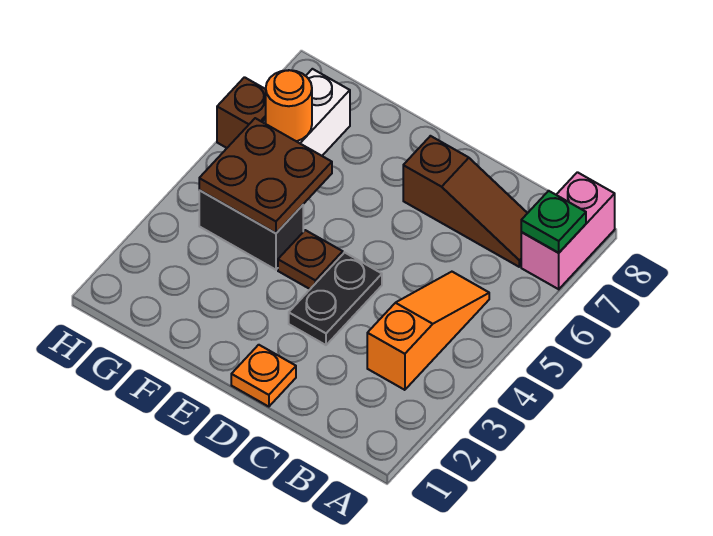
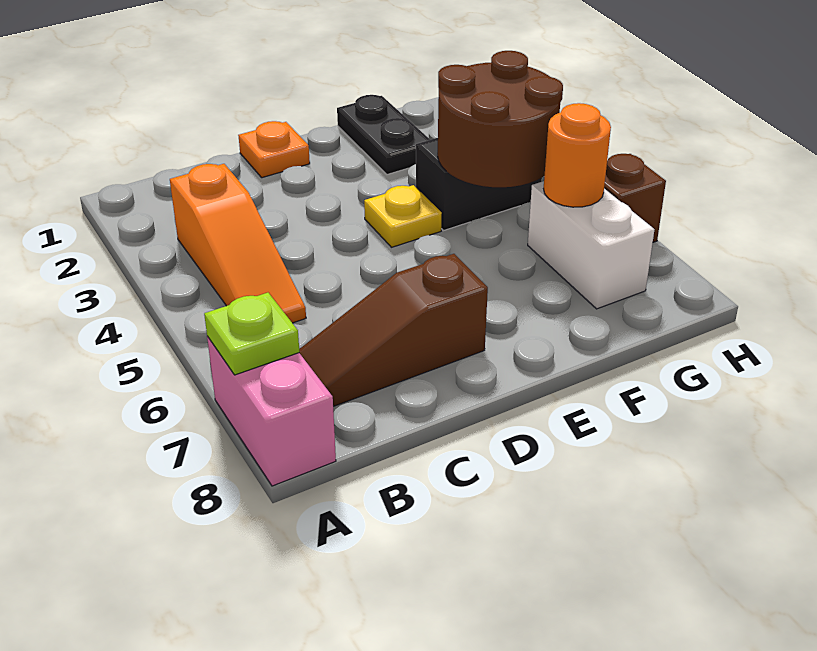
green 1x1 plate [521,191,586,253] -> lime 1x1 plate [204,293,299,375]
black 1x2 plate [289,252,382,345] -> black 1x2 plate moved to [337,95,430,174]
brown 1x1 plate [278,230,343,289] -> yellow 1x1 plate [364,185,442,247]
brown 2x2 plate [199,118,332,233] -> brown 2x2 round brick [438,51,563,187]

